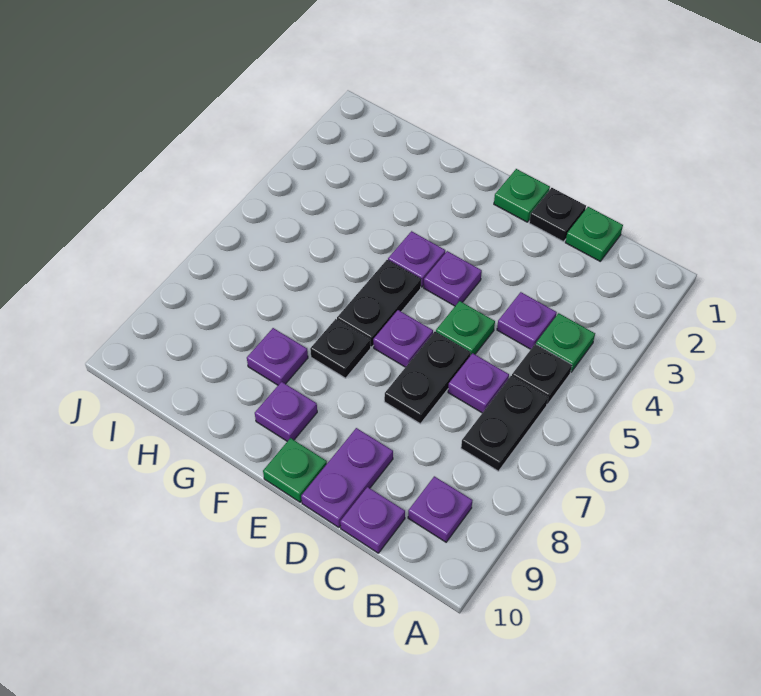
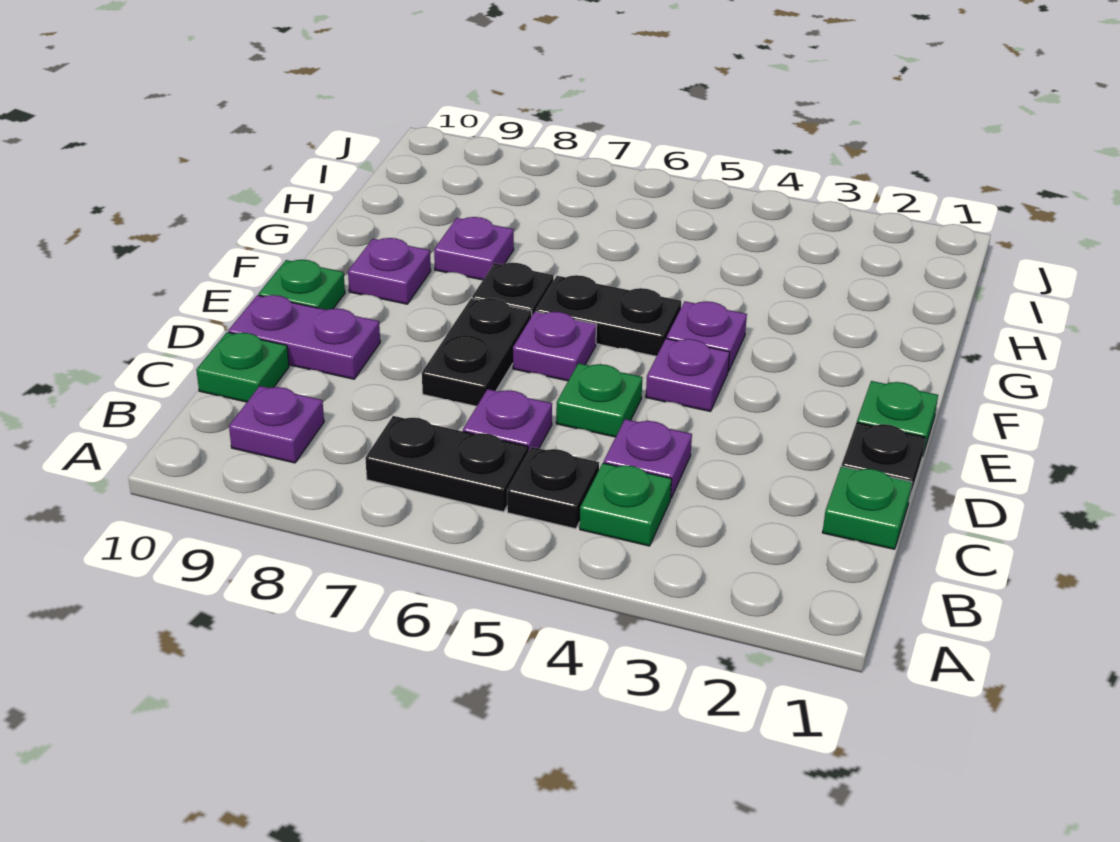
purple 1x1 plate [340,487,405,553] -> green 1x1 plate [196,332,289,402]
black 1x2 plate [384,332,471,424] -> black 1x2 plate turned to [422,298,532,406]

